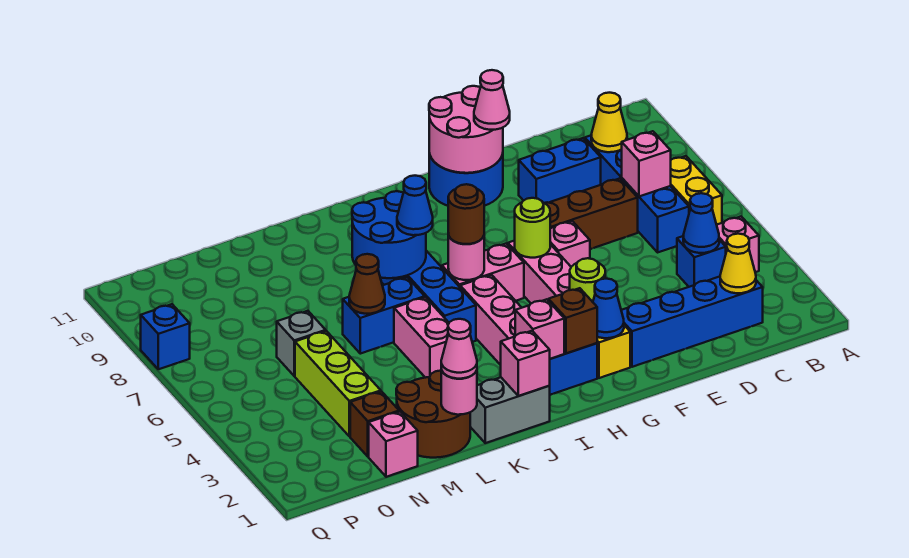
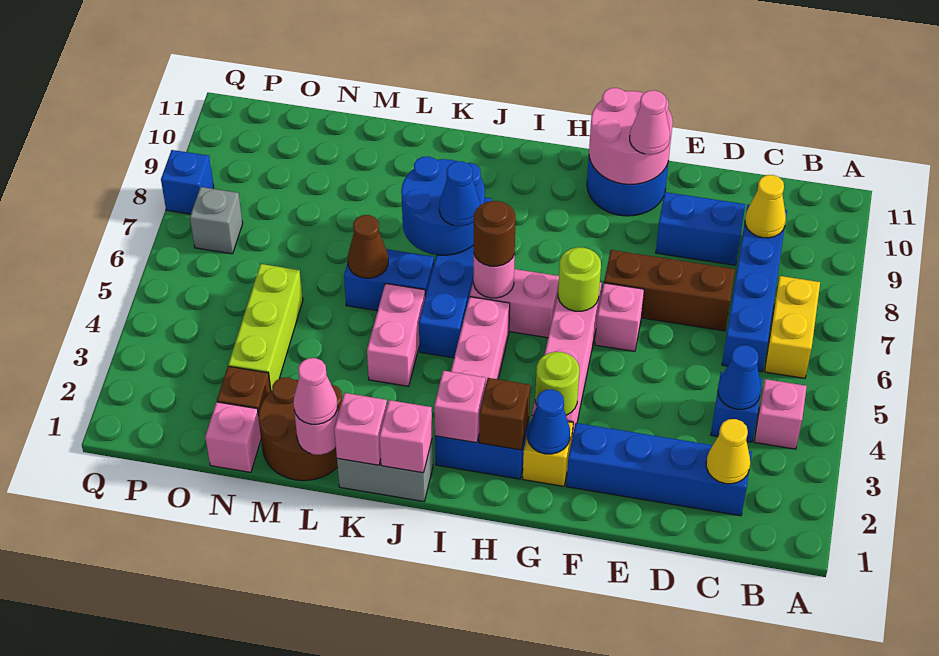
pink 1x1 brick [622,131,671,196] -> pink 1x1 brick moved to [334,393,387,465]
grey 1x1 brick [277,311,326,376] -> grey 1x1 brick moved to [190,187,243,254]

